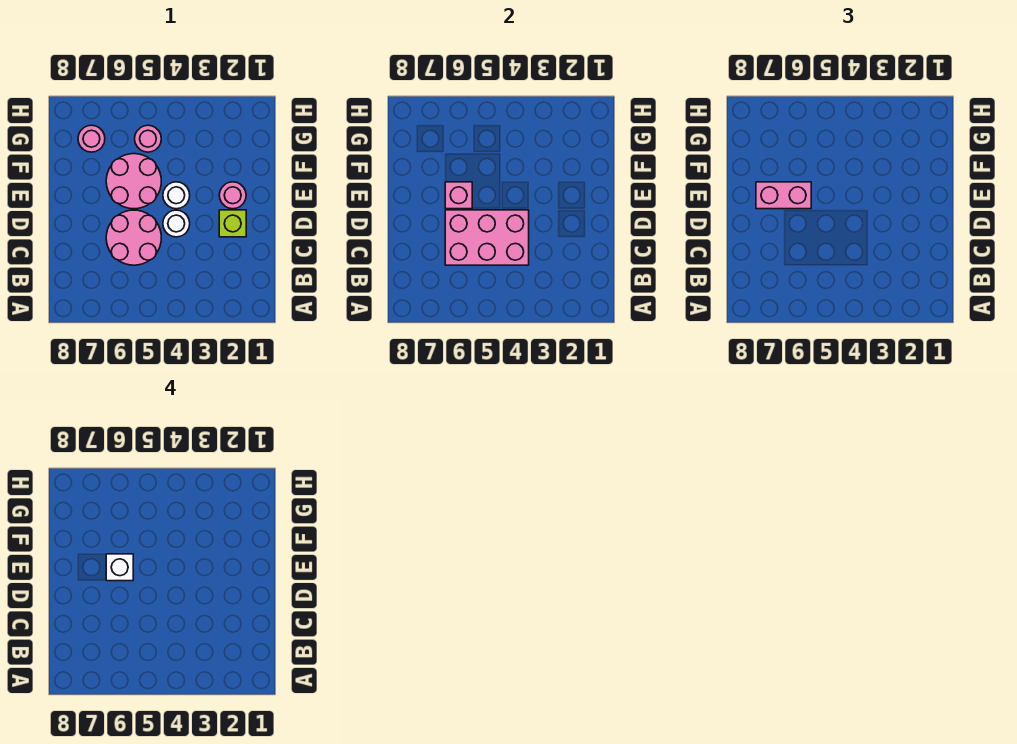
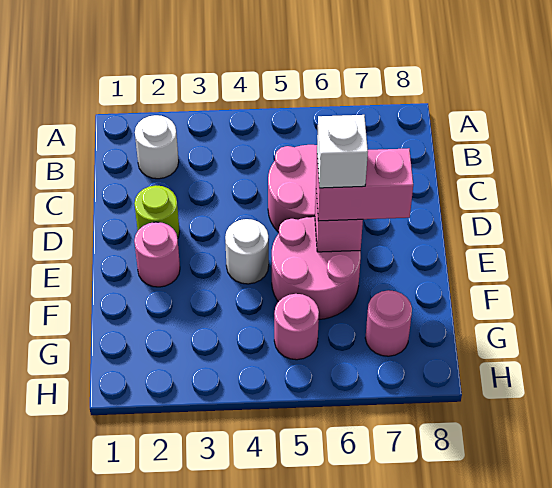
pink 2x3 brick [445,210,529,265] -> none
lime 1x1 brick [219,210,246,237] -> lime 1x1 round brick [134,185,180,239]
white 1x1 round brick [163,210,190,237] -> white 1x1 round brick moved to [135,115,179,179]

